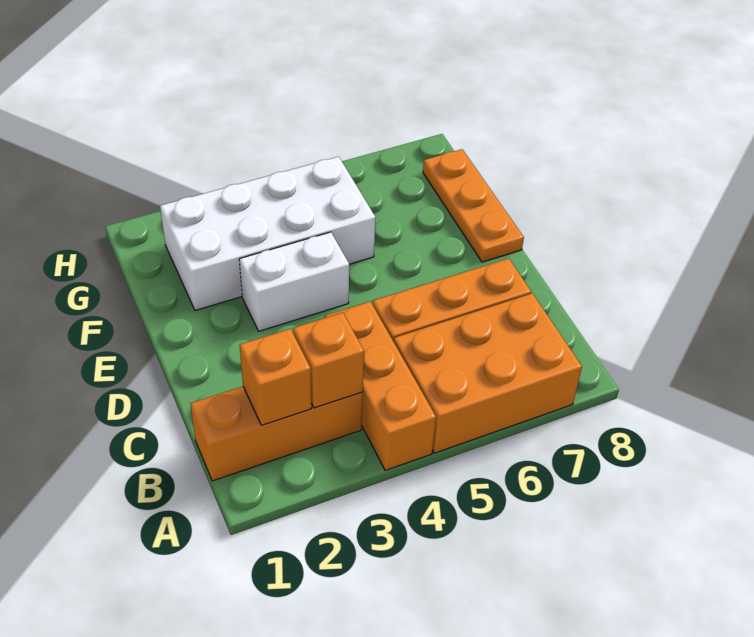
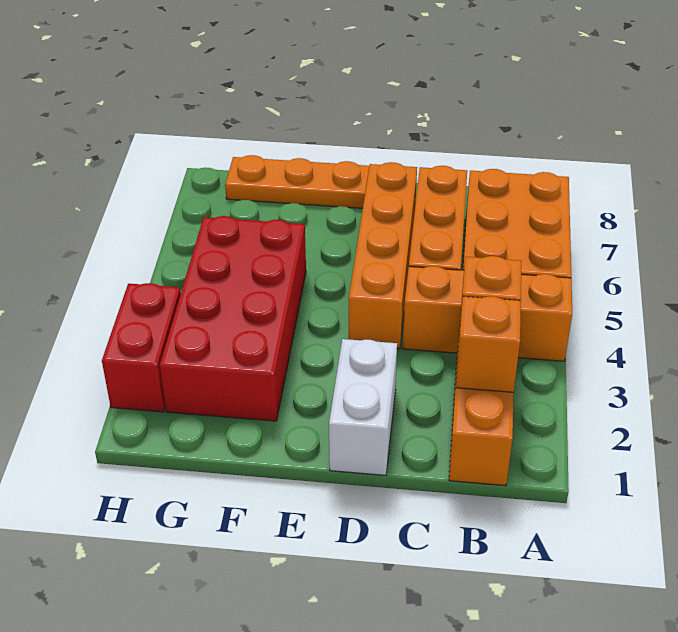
none -> orange 1x4 brick [349,162,417,349]
white 1x2 brick [239,232,349,331] -> white 1x2 brick moved to [329,339,397,475]
white 2x4 brick [160,157,376,311] -> red 2x4 brick [160,216,306,421]
none -> red 1x2 brick [102,283,181,412]

